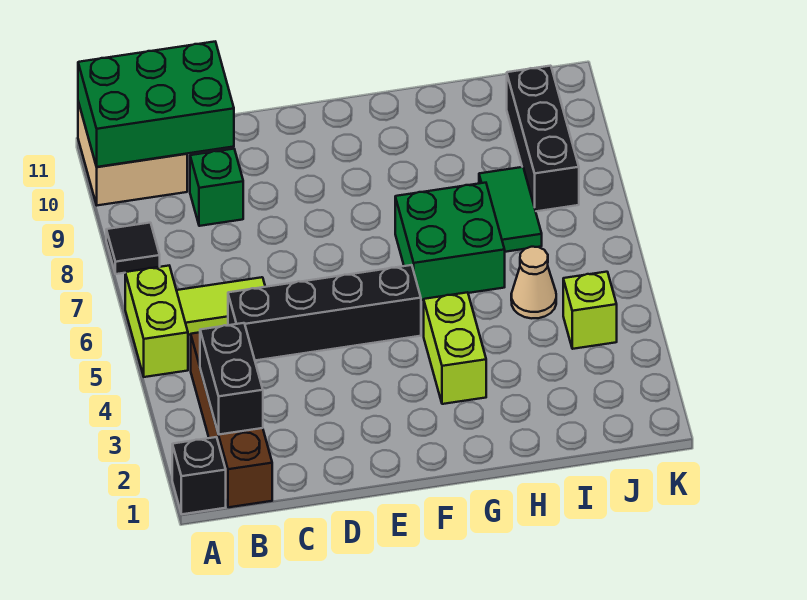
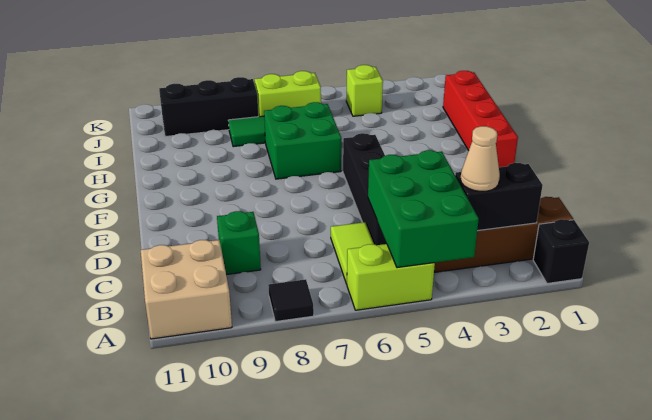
green 2x3 brick [78,42,234,167] -> green 2x3 brick moved to [368,150,479,268]
none -> red 1x4 brick [443,71,518,167]
lime 1x2 brick [424,292,486,404] -> lime 1x2 brick moved to [255,71,321,117]
tan 1x1 cone [511,247,556,318] -> tan 1x1 cone moved to [460,126,500,191]

